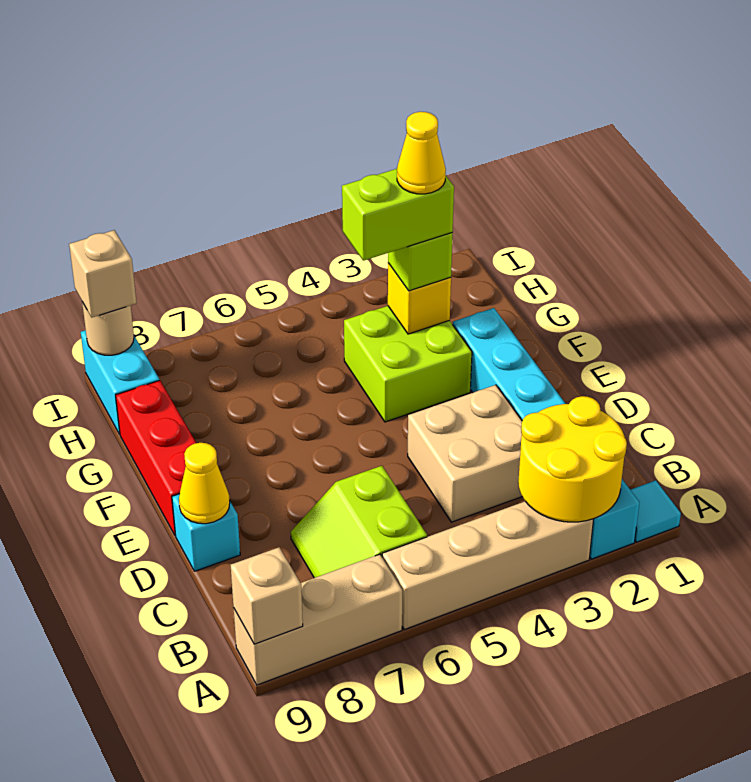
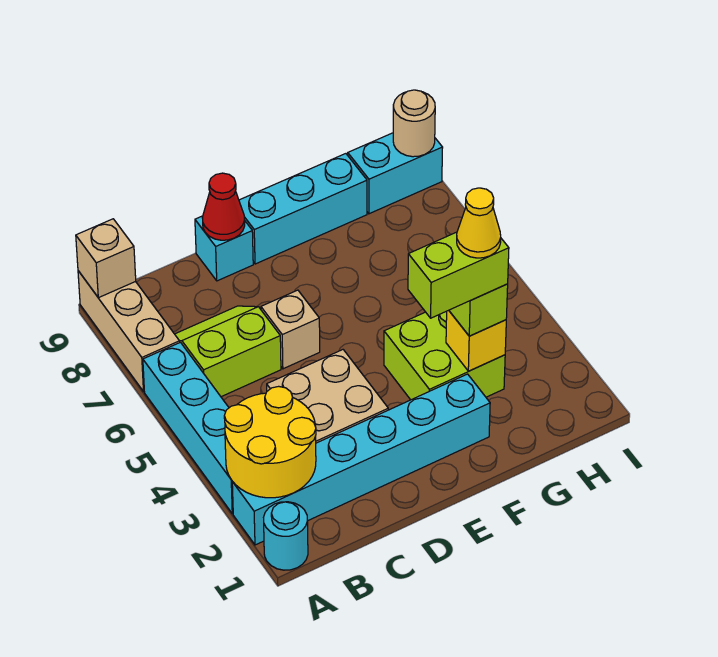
cyan 1x1 tile [631,480,681,542] -> cyan 1x1 round brick [264,502,308,570]
tan 1x4 brick [382,501,593,630] -> cyan 1x4 brick [143,342,233,514]
yellow 1x1 cone [179,443,230,524] -> red 1x1 cone [202,173,245,240]
red 1x3 brick [116,380,196,536] -> cyan 1x3 brick [239,154,367,264]
lime 1x2 brick [342,169,454,261] -> lime 1x2 brick turned to [408,232,509,318]
tan 1x1 brick [69,230,136,317] -> tan 1x1 brick moved to [261,290,320,369]

